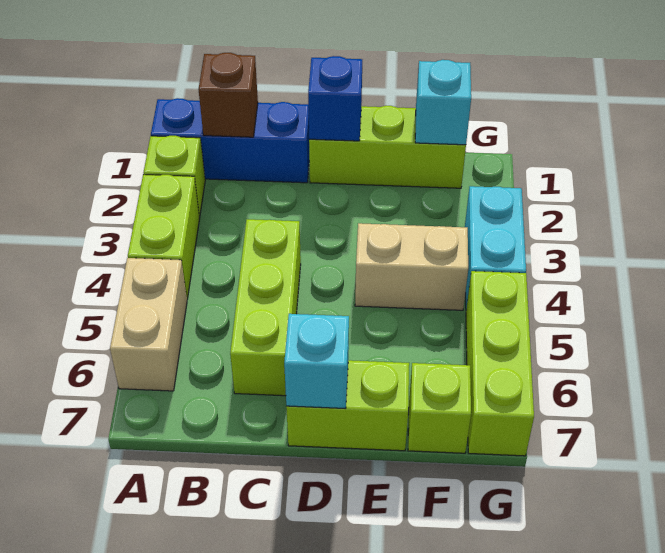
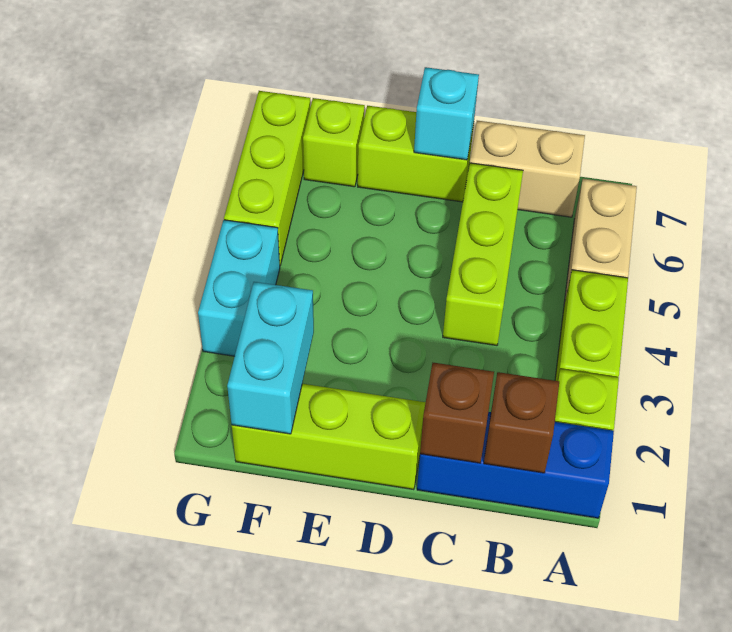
none -> brown 1x1 brick [420,363,494,463]
blue 1x1 brick [308,56,362,141] -> none
tan 1x2 brick [355,223,468,310] -> tan 1x2 brick moved to [470,121,585,217]
cyan 1x1 brick [415,60,471,145] -> cyan 1x2 brick [227,282,314,434]

